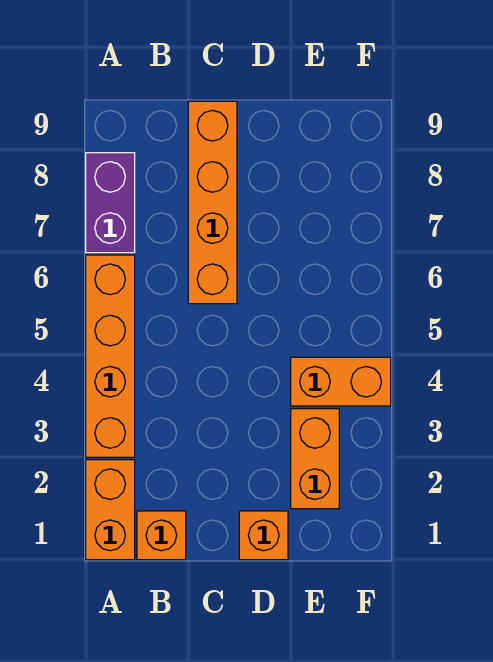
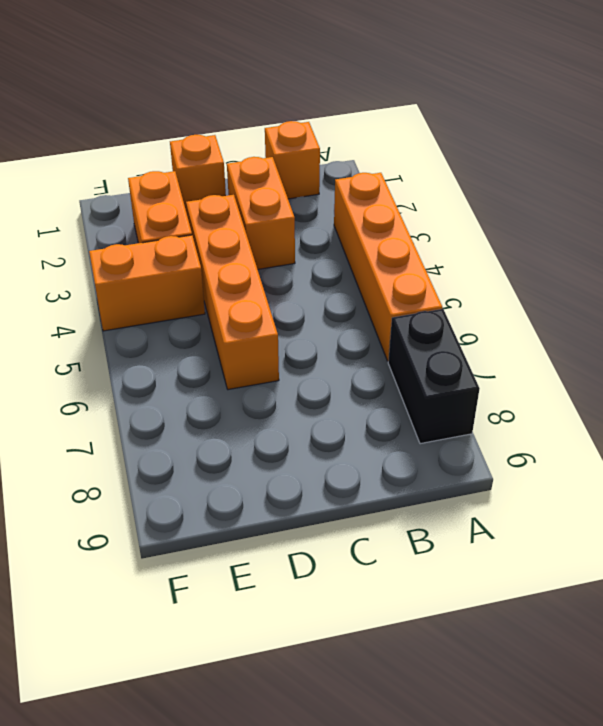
orange 1x2 brick [86,460,135,560] -> orange 1x2 brick moved to [227,157,295,269]
purple 1x2 brick [86,153,135,253] -> black 1x2 brick [388,309,480,444]
orange 1x4 brick [188,101,237,304] -> orange 1x4 brick moved to [186,195,279,390]

